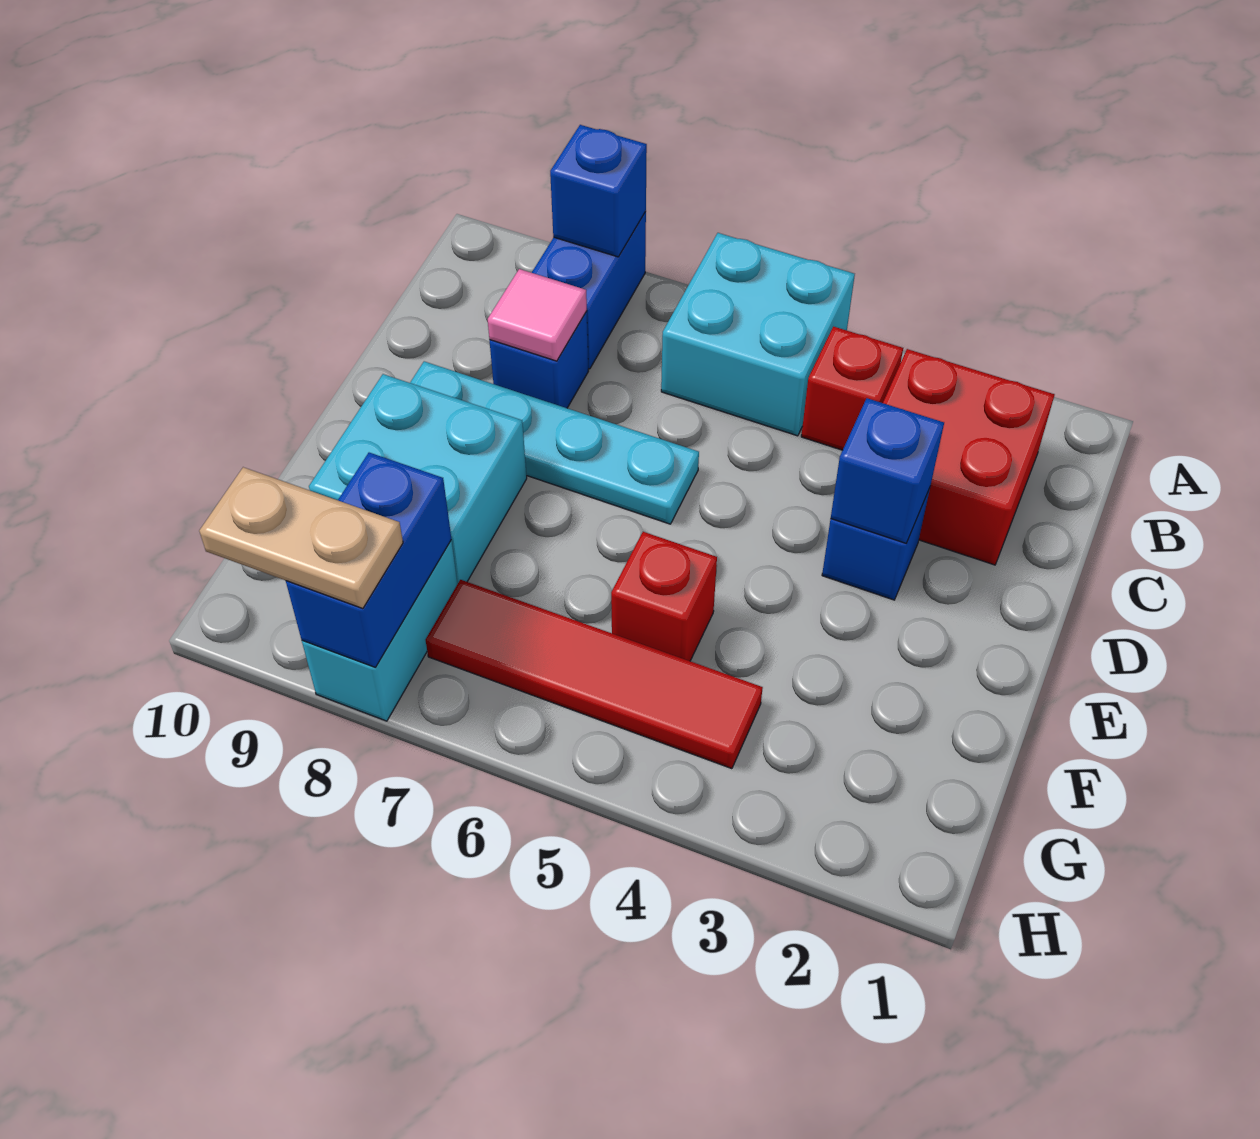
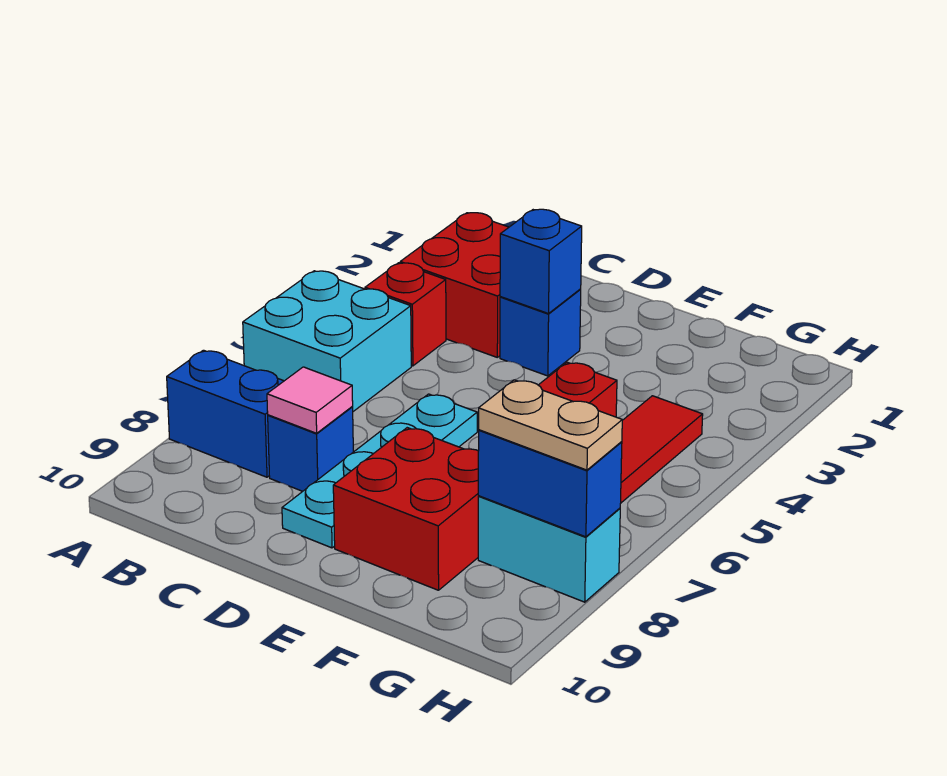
blue 1x1 brick [550,125,647,257] -> none
cyan 2x2 brick [309,374,527,584] -> red 2x2 brick [333,428,479,590]
tan 1x2 plate [199,467,403,609] -> tan 1x2 plate turned to [479,380,622,470]

